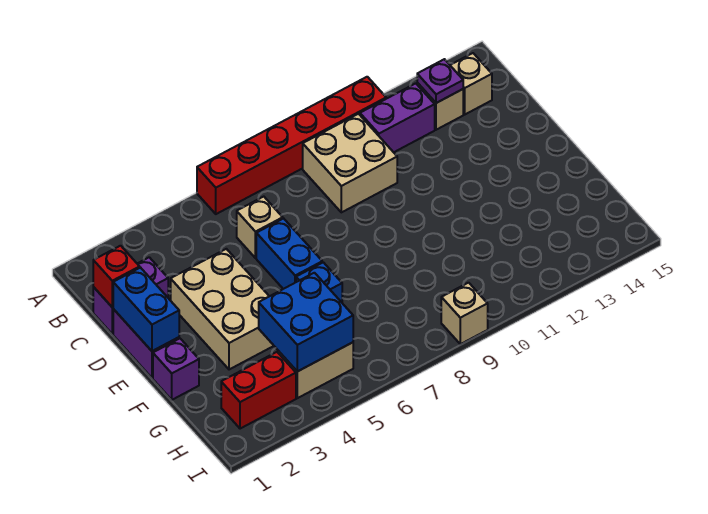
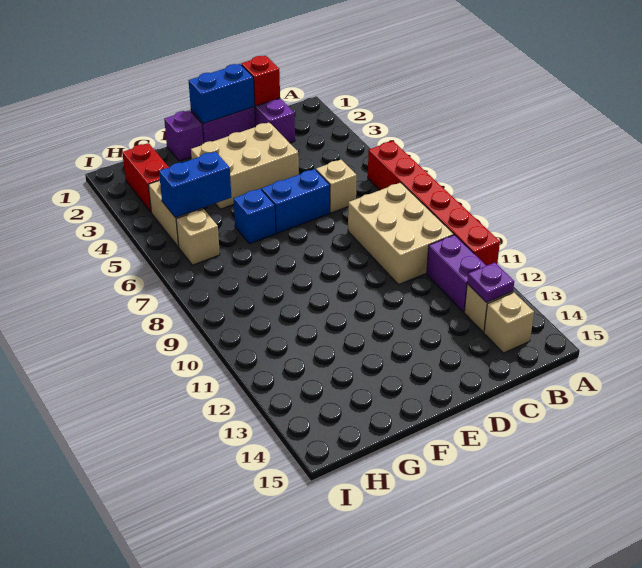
tan 2x2 brick [303,114,397,212] -> tan 2x3 brick [348,183,454,284]
blue 2x2 brick [259,273,353,372] -> blue 1x2 brick [159,151,231,218]
tan 1x1 brick [441,283,488,344] -> tan 1x1 brick moved to [176,209,220,265]

